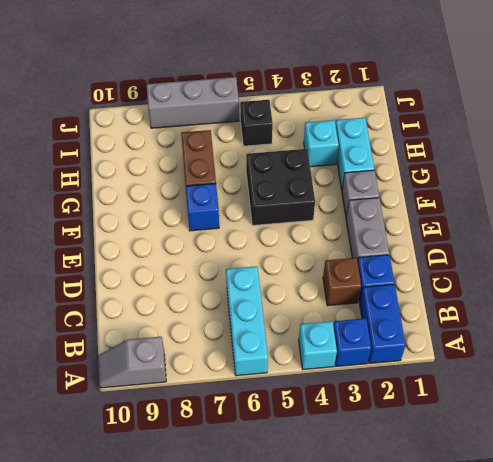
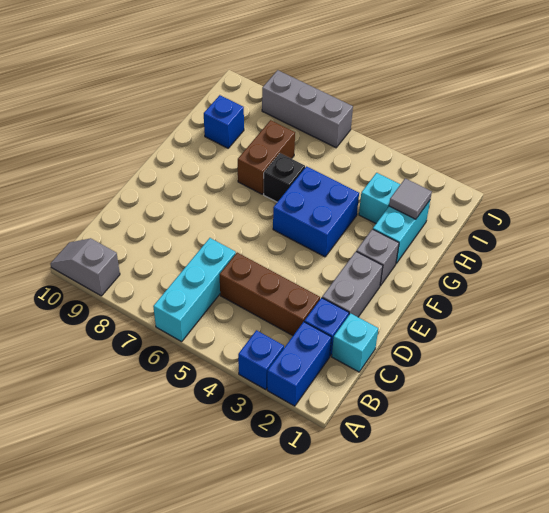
cyan 1x1 brick [299,321,337,369] -> cyan 1x1 brick moved to [332,313,378,372]
brown 1x1 brick [323,258,361,306] -> brown 1x3 brick [219,253,320,336]
black 2x2 brick [246,149,315,225] -> blue 2x2 brick [273,166,359,257]
blue 1x1 brick [186,183,219,231] -> blue 1x1 brick moved to [204,95,244,148]
none -> grey 1x1 tile [389,178,432,219]
black 1x1 brick [240,100,273,146] -> black 1x1 brick moved to [264,153,305,202]

